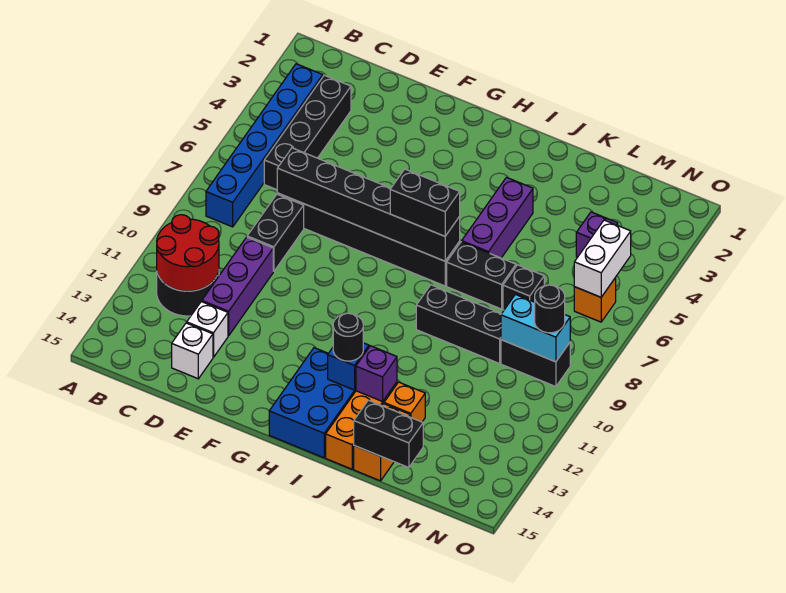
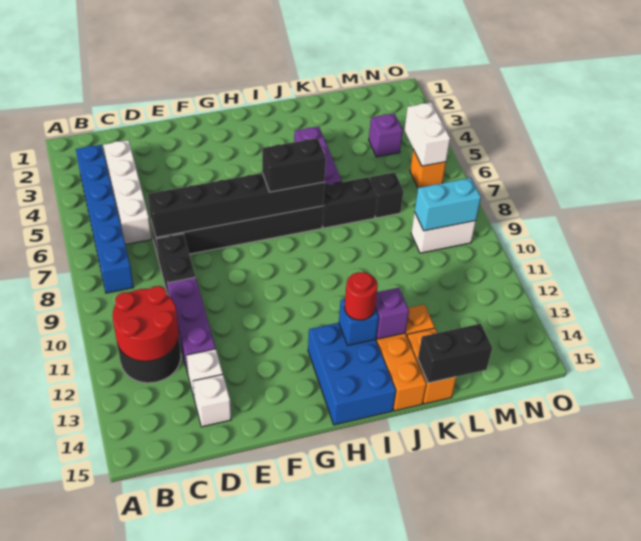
black 1x4 brick [264,75,351,190] -> white 1x4 brick [103,140,152,245]
black 1x1 round brick [333,313,363,361] -> red 1x1 round brick [344,272,378,320]
black 1x3 brick [416,285,501,364] -> none
black 1x2 brick [501,340,570,387] -> white 1x2 brick [411,212,476,253]
black 1x1 round brick [535,285,565,333] -> none

